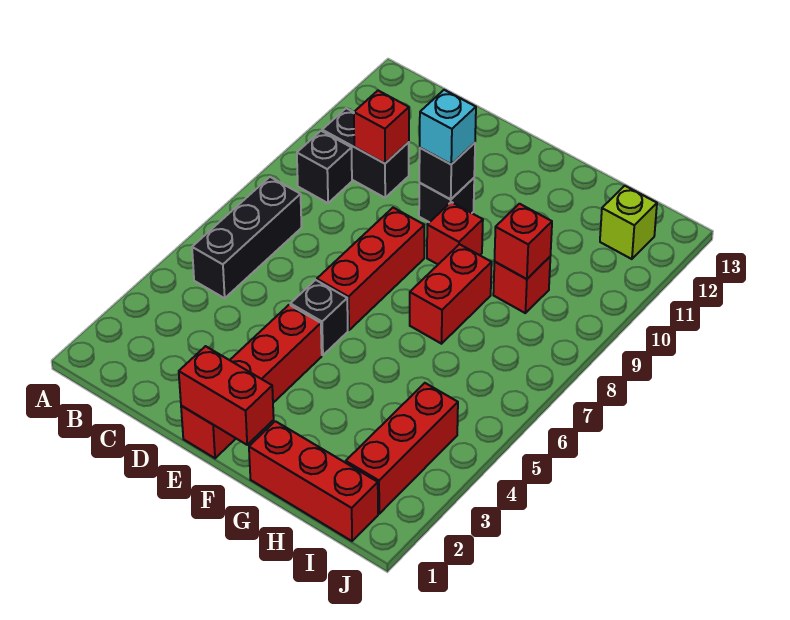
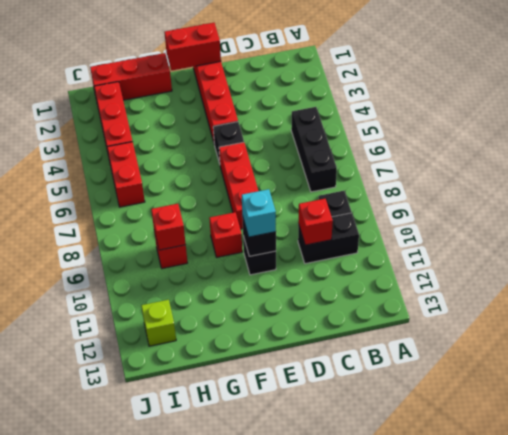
red 1x2 brick [410,244,492,344] -> red 1x2 brick moved to [107,142,145,207]

